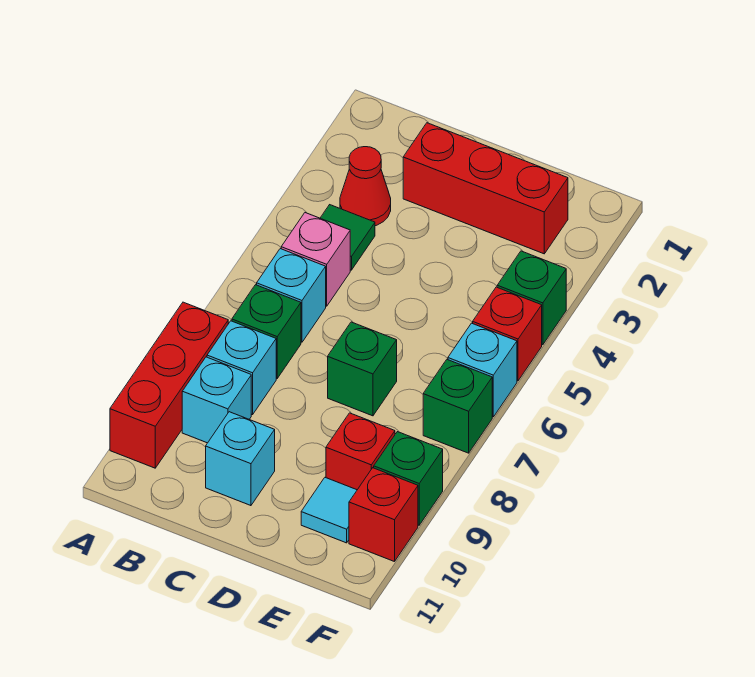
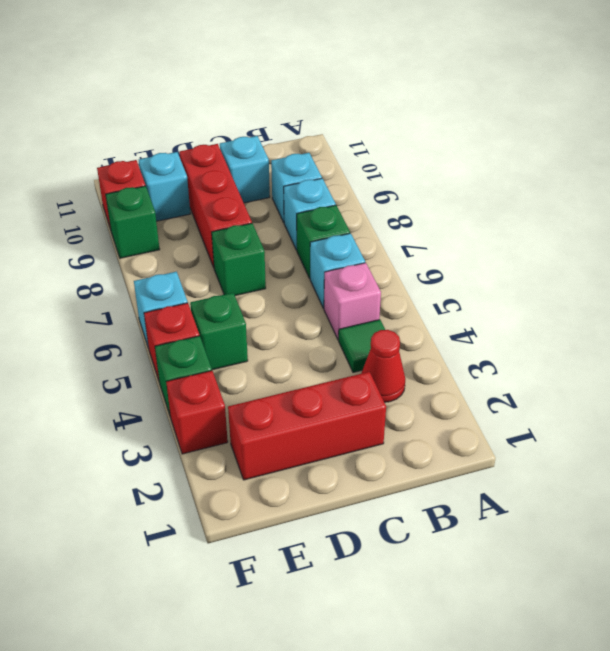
red 1x3 brick [110,302,228,468] -> red 1x3 brick moved to [179,144,252,267]
red 1x1 brick [326,413,395,490] -> red 1x1 brick moved to [166,371,228,454]
cyan 1x1 tile [301,478,357,543] -> cyan 1x1 brick [139,152,190,221]
green 1x1 brick [423,360,492,453] -> green 1x1 brick moved to [190,293,248,370]

